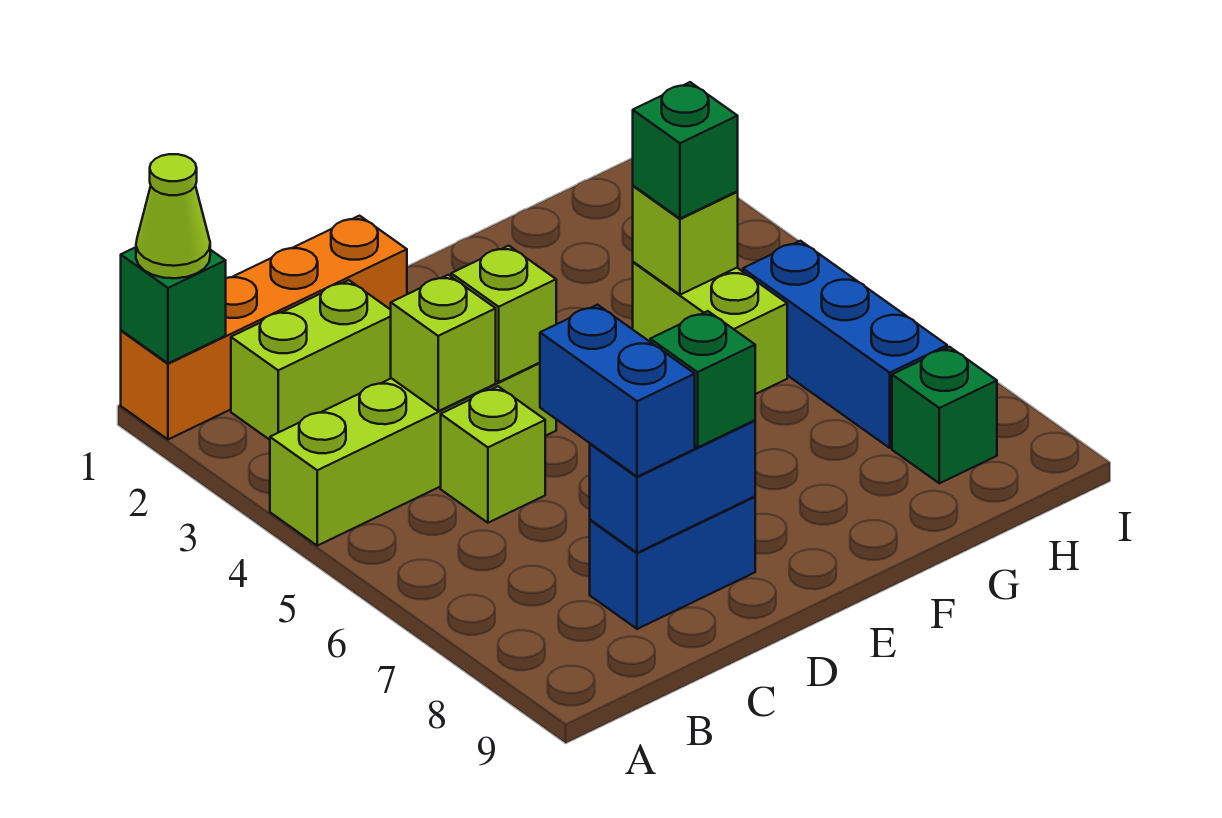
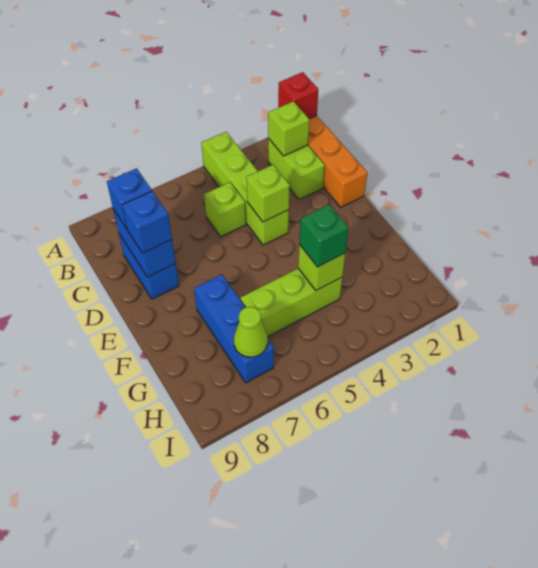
green 1x1 brick [121,247,226,363] -> red 1x1 brick [278,72,318,119]
lime 1x1 cone [136,154,210,278] -> lime 1x1 cone moved to [234,307,268,357]
lime 1x1 brick [391,275,496,411] -> lime 1x1 brick moved to [268,101,309,156]
blue 1x2 brick [540,305,695,477] -> blue 1x1 brick [107,168,152,229]
green 1x1 brick [650,311,755,447] -> blue 1x1 brick [122,191,172,253]
lime 1x2 brick [633,262,787,394] -> lime 1x3 brick [240,268,342,337]
blue 1x3 brick [743,241,947,448] -> blue 1x3 brick turned to [194,274,274,383]
green 1x1 brick [892,347,997,483] -> none

